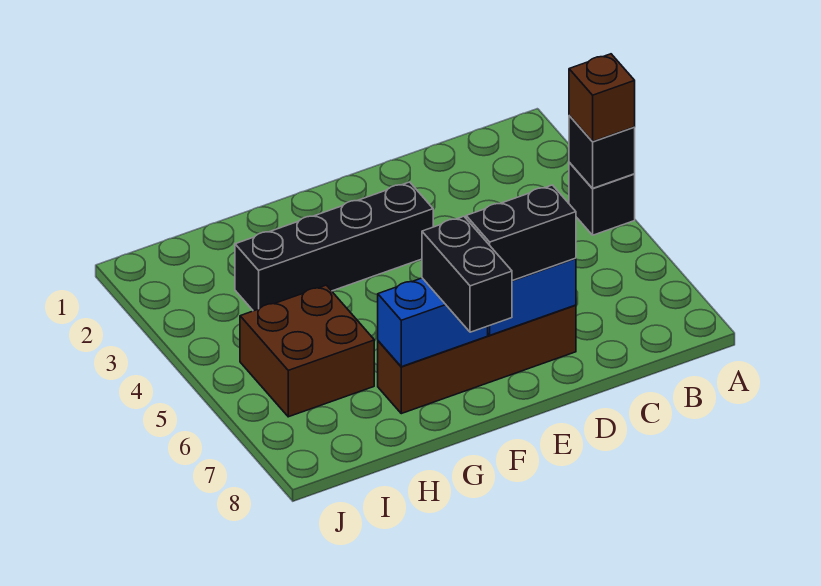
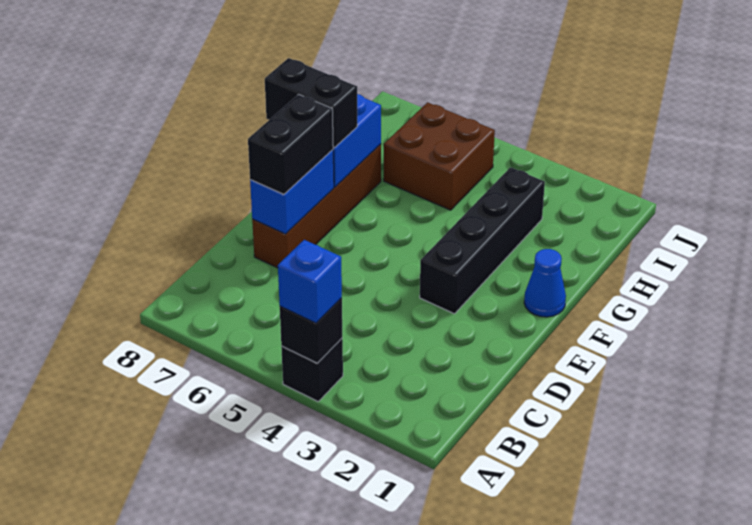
brown 1x1 brick [569,54,635,142] -> blue 1x1 brick [278,240,342,323]
none -> blue 1x1 cone [524,249,566,317]

